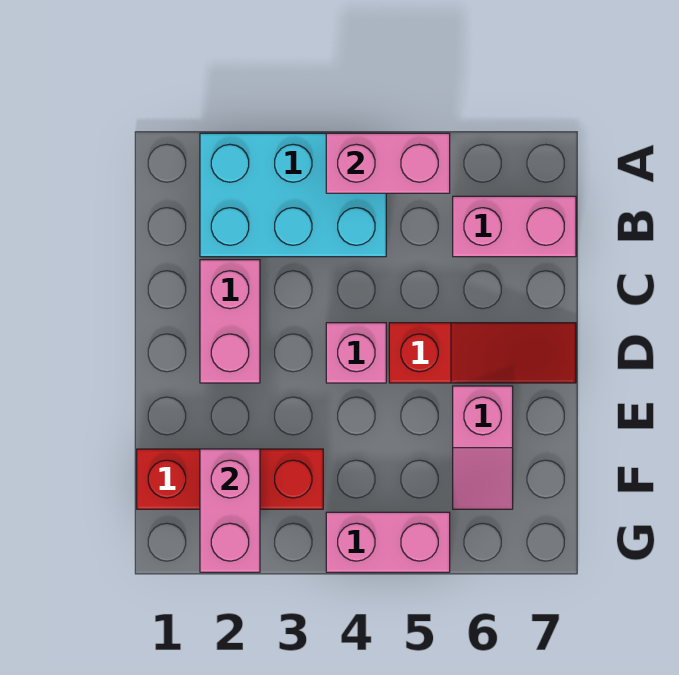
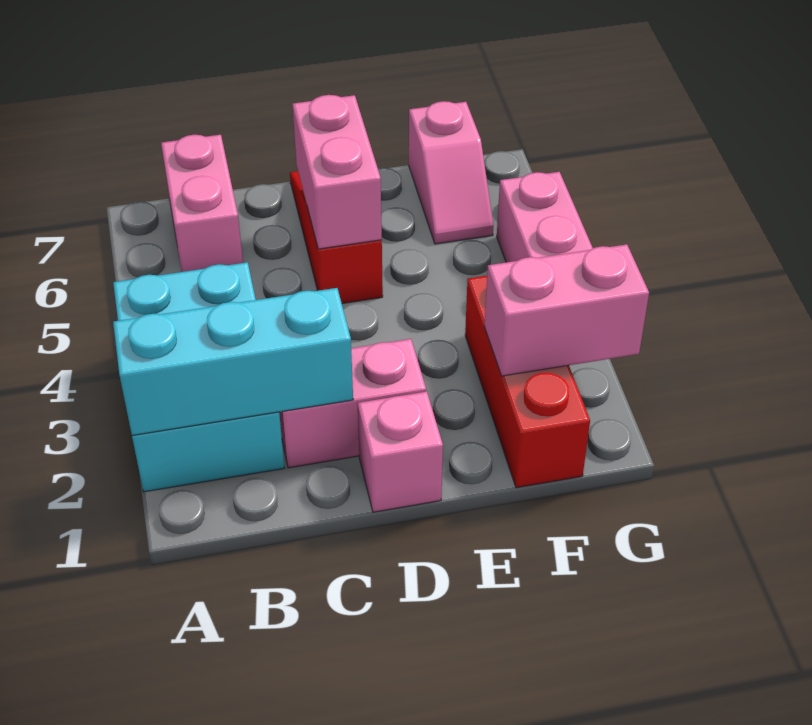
none -> cyan 1x3 brick [113,288,353,436]
pink 1x2 brick [326,133,450,193] -> pink 1x2 brick moved to [292,95,382,249]
pink 1x1 brick [326,323,386,383] -> pink 1x1 brick moved to [358,392,443,512]
pink 1x2 slope [453,386,513,509] -> pink 1x2 slope turned to [409,101,493,244]

